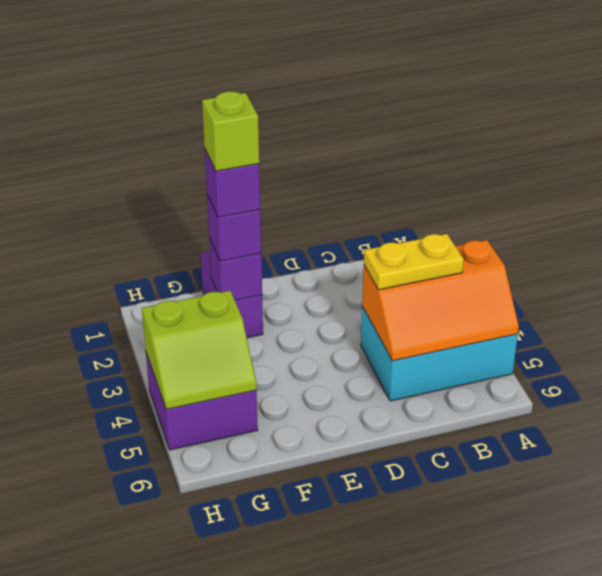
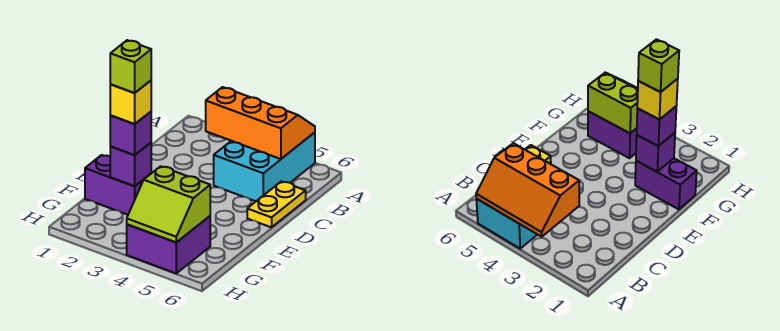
orange 2x3 slope [362,240,519,361] -> orange 2x3 slope turned to [206,87,315,159]
yellow 1x2 plate [364,234,464,290] -> yellow 1x2 plate moved to [247,181,306,227]
purple 1x1 brick [205,150,260,217] -> yellow 1x1 brick [110,81,151,124]
lime 2x2 slope [142,291,257,409] -> lime 2x2 slope turned to [127,166,210,242]

